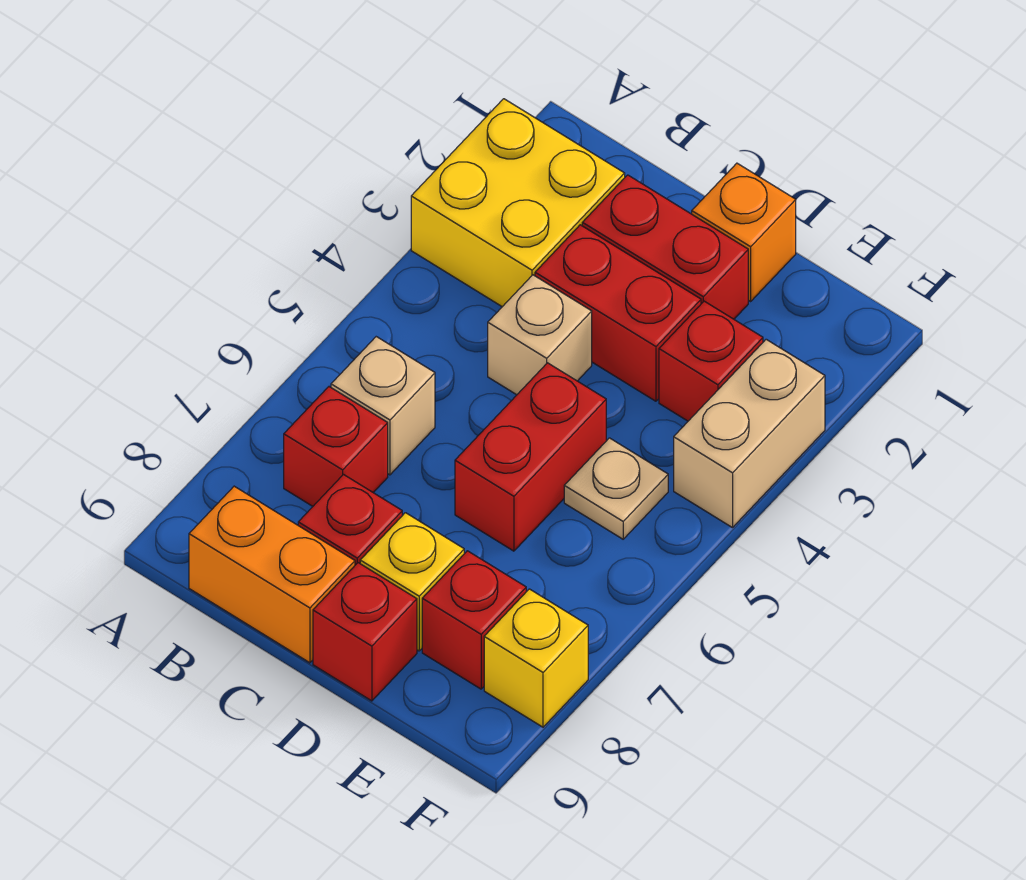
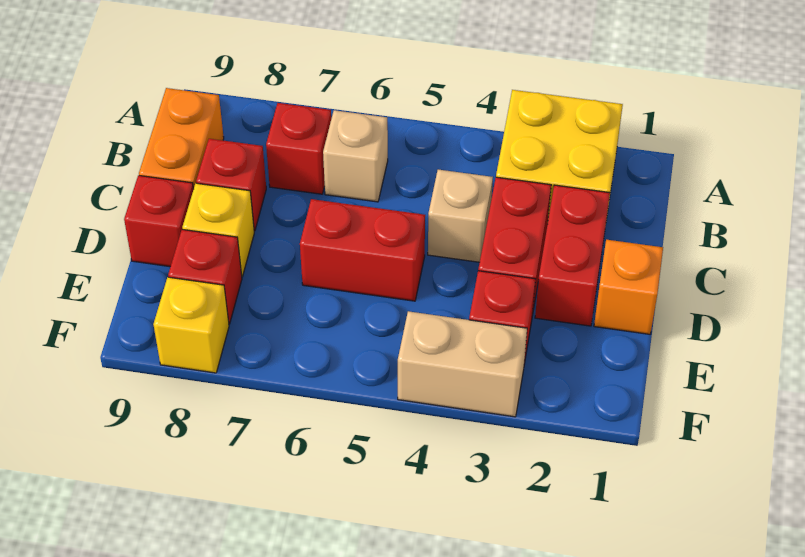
tan 1x1 plate [564,438,668,539] -> none

